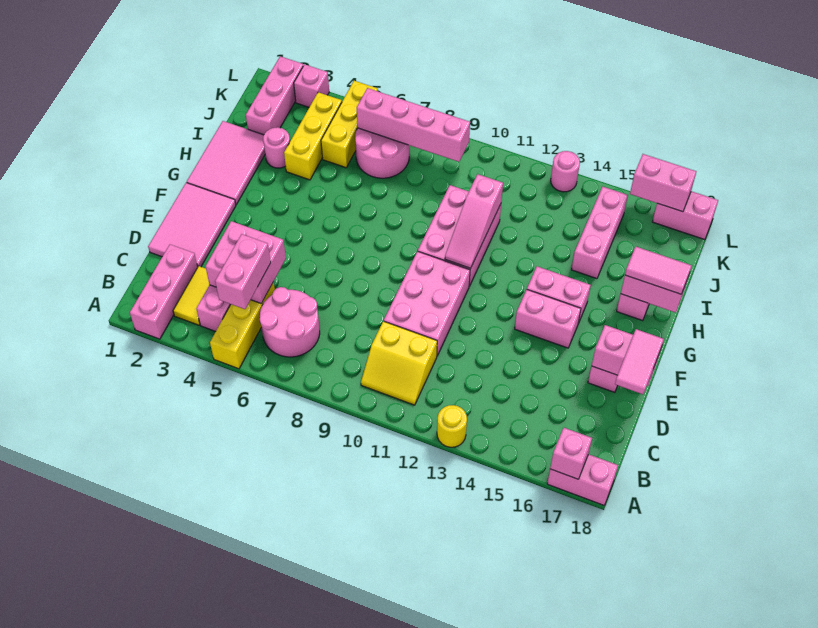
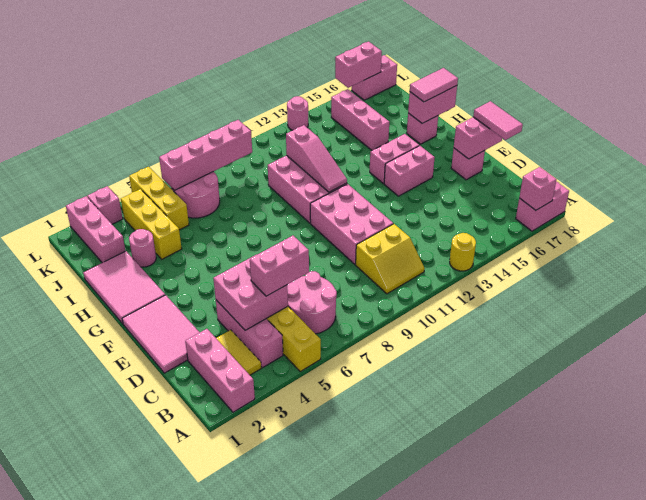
pink 1x2 brick [215,234,271,309] -> pink 1x2 brick turned to [250,236,309,296]

